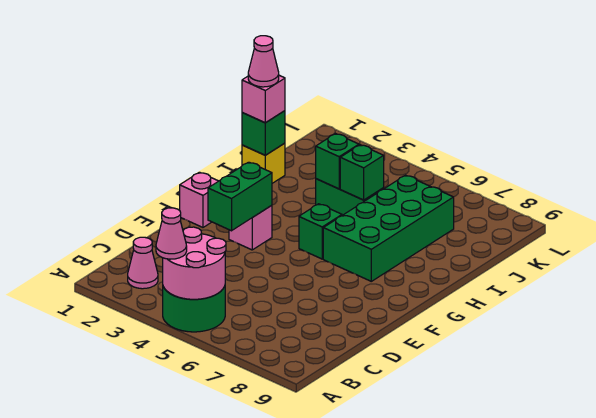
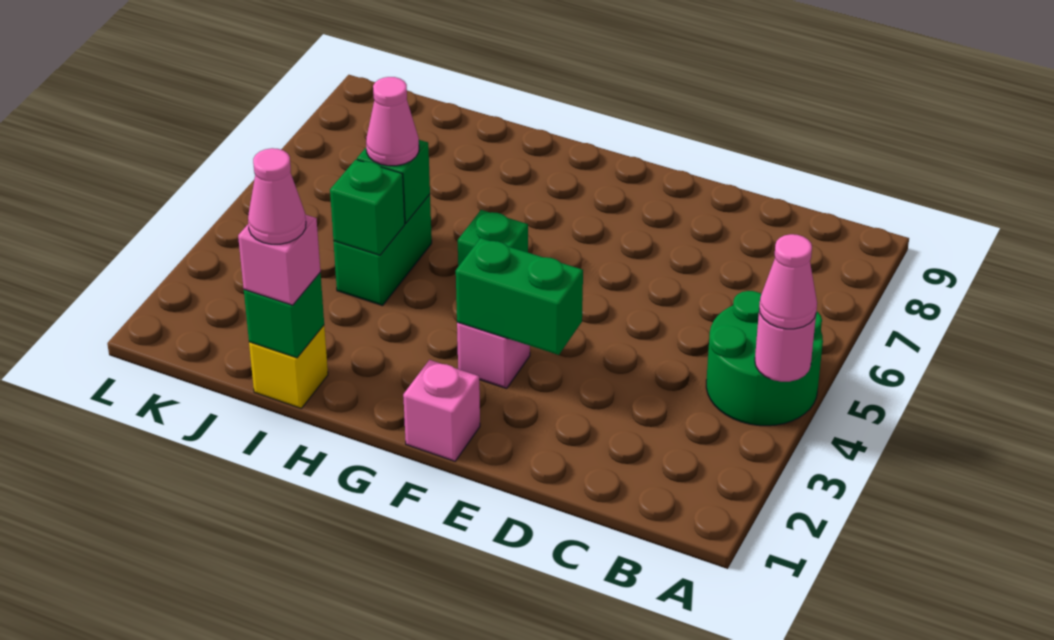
pink 2x2 round brick [163,227,226,299] -> pink 1x1 round brick [755,309,816,382]
pink 1x1 cone [128,237,158,289] -> pink 1x1 cone moved to [366,77,419,166]
green 2x4 brick [323,175,454,281] -> none

